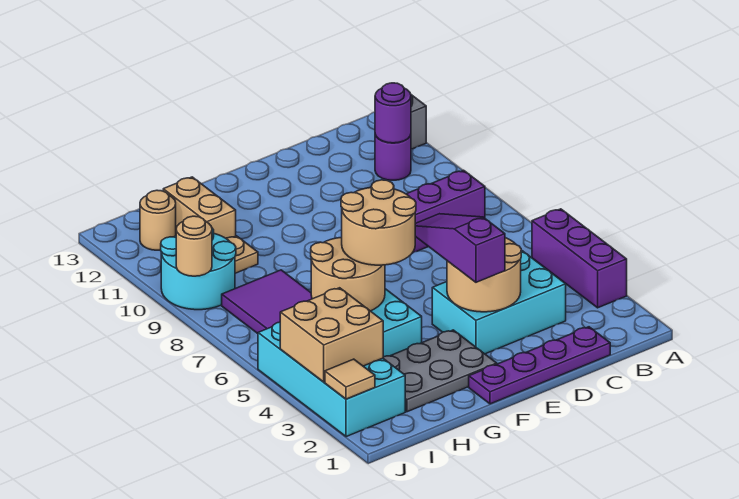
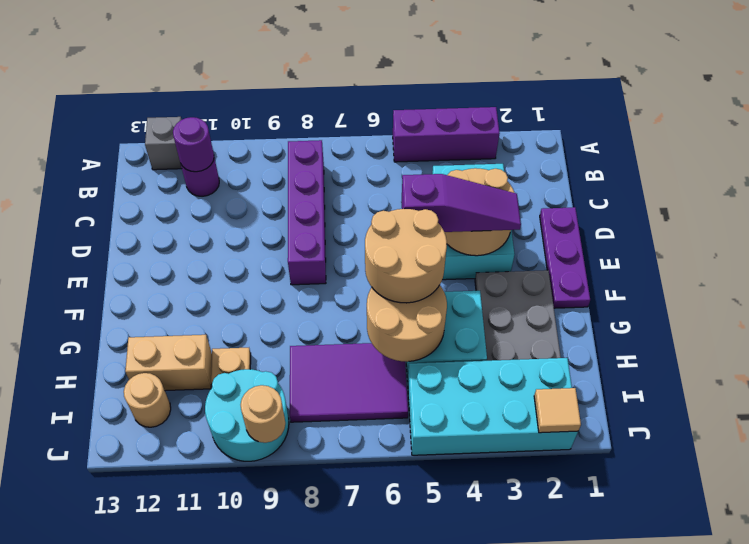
purple 1x4 plate [469,327,610,404] -> purple 1x3 plate [540,207,590,308]
purple 1x3 slope [415,214,505,282] -> purple 1x3 slope turned to [401,174,521,232]
tan 2x2 brick [280,288,383,382] -> none

